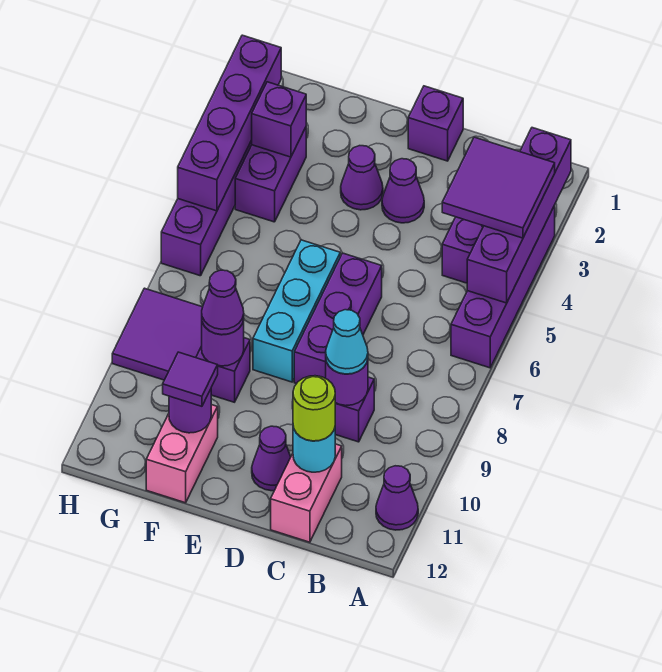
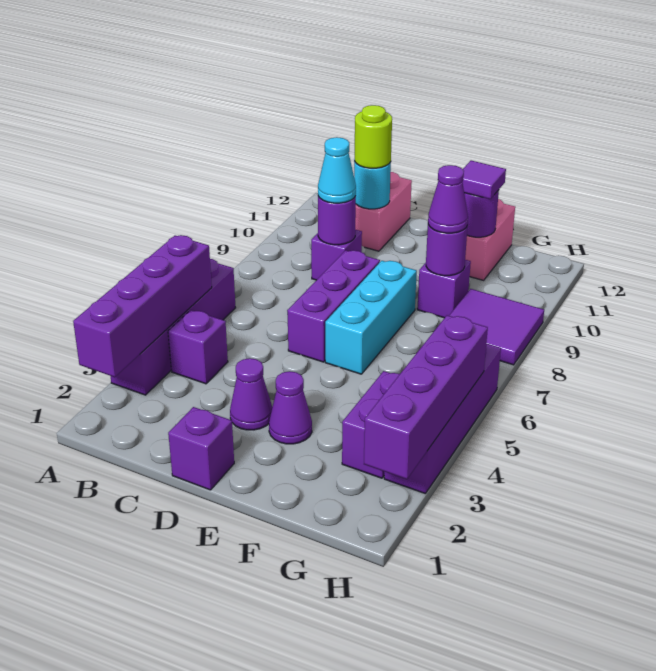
purple 2x2 tile [442,137,555,238] -> none
purple 1x1 cone [376,466,418,530] -> none
purple 1x1 cone [252,426,291,491] -> none
purple 1x1 brick [251,82,306,157] -> none

